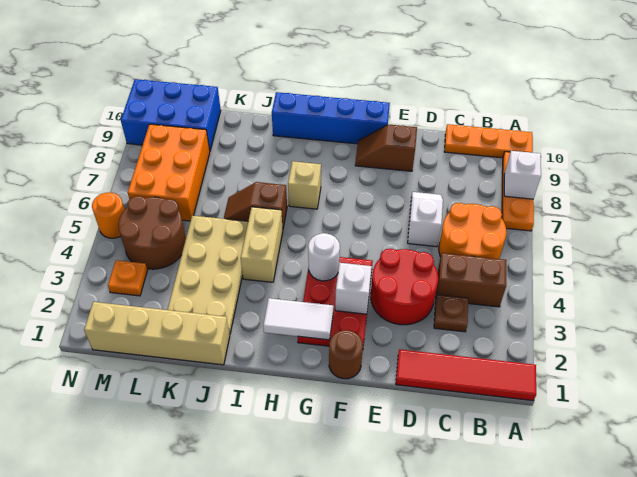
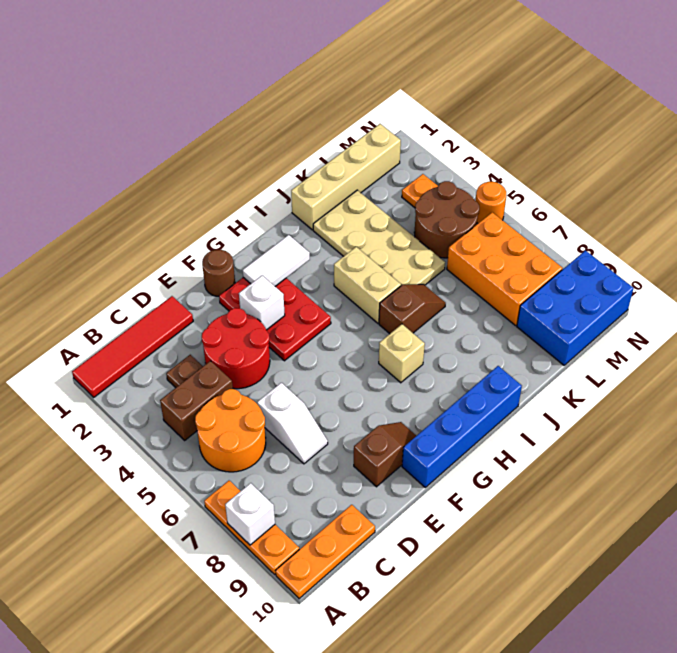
white 1x1 round brick [308,233,340,281] -> none

